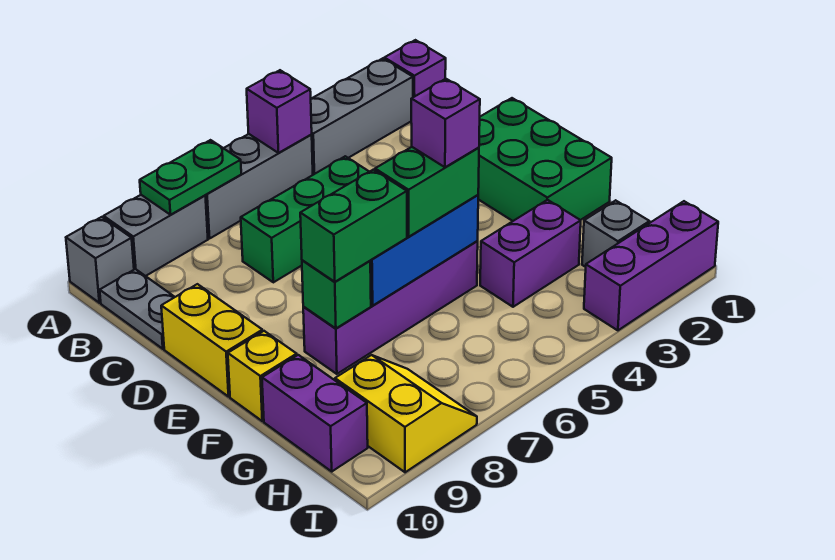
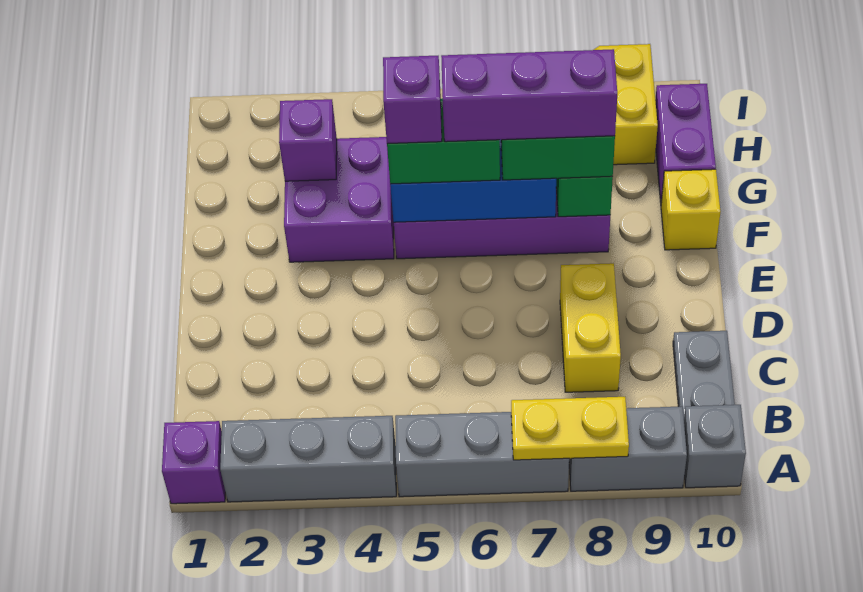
purple 1x1 brick [247,70,312,153] -> purple 1x1 brick moved to [279,99,337,181]
green 1x2 plate [140,140,241,215] -> yellow 1x2 plate [511,397,629,460]
green 1x3 brick [241,156,369,282] -> none
green 2x3 brick [478,98,612,221] -> none
yellow 1x2 brick [161,284,263,397] -> yellow 1x2 brick moved to [560,263,621,392]
purple 1x2 brick [480,200,581,307] -> purple 2x2 brick [284,137,394,262]
grey 1x1 brick [582,200,650,267] -> none
purple 1x3 brick [584,201,718,330] -> purple 1x3 brick moved to [441,49,617,142]

